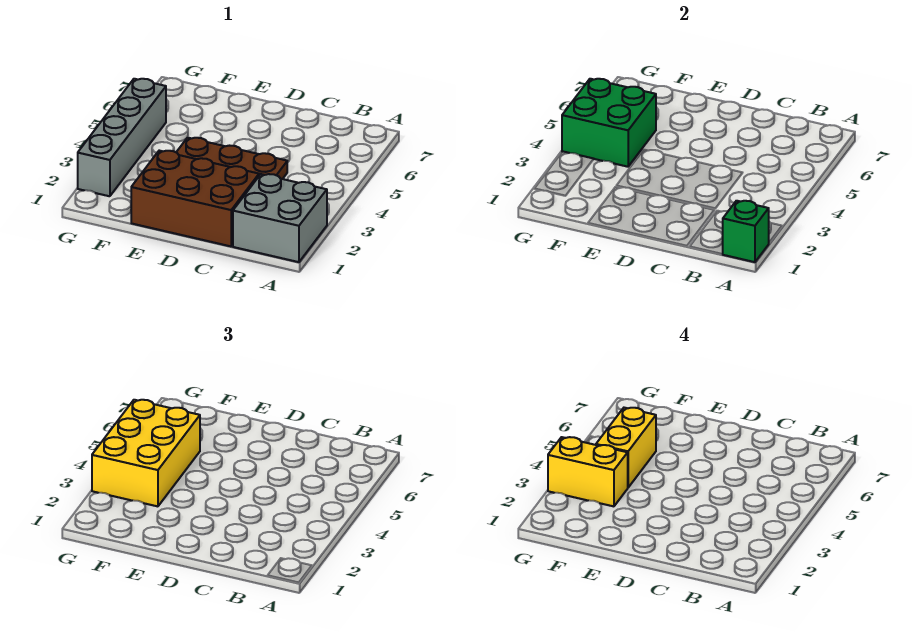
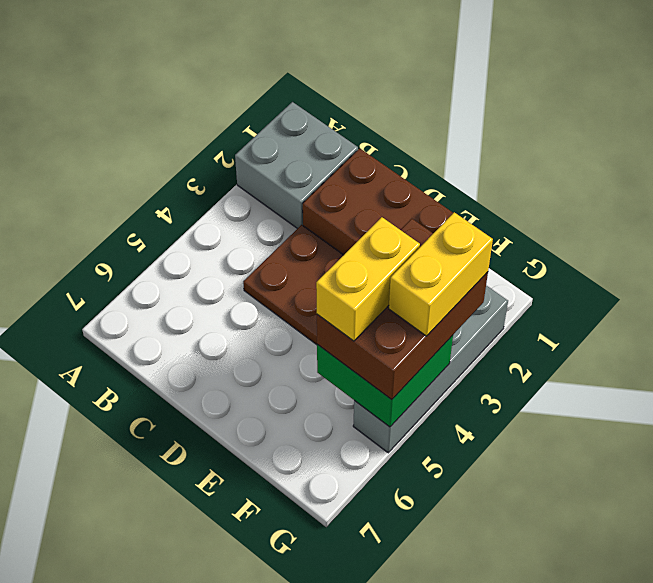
green 1x1 brick [723,201,769,262] -> none
yellow 2x3 brick [92,400,200,506] -> brown 2x3 brick [317,219,488,400]
yellow 1x2 brick [548,437,628,506] -> yellow 1x2 brick turned to [389,212,493,336]

